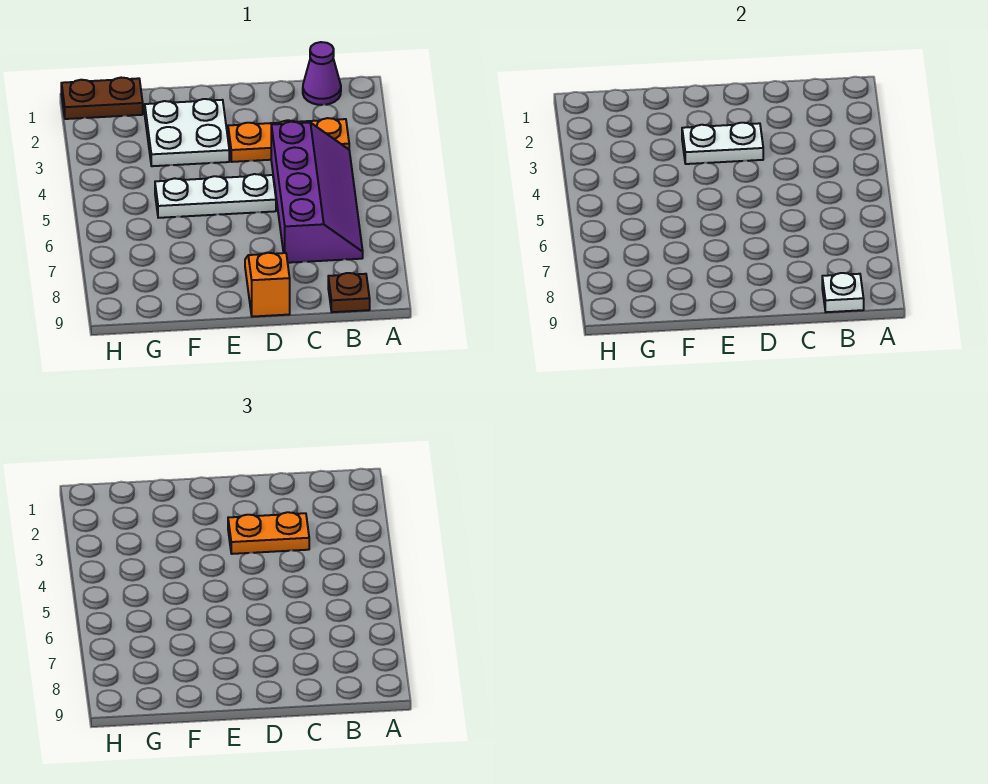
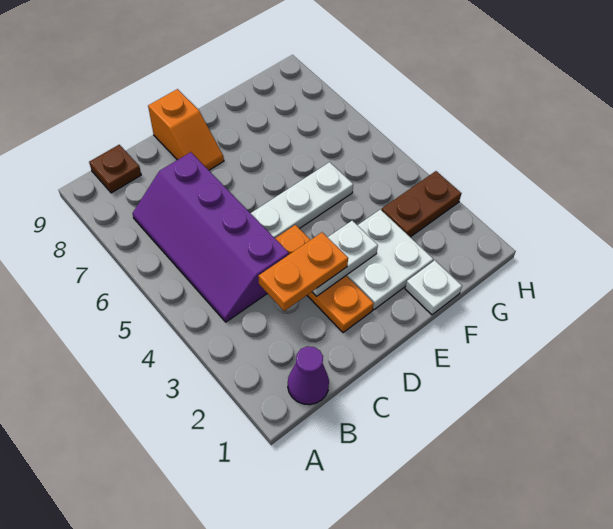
orange 1x3 plate [228,118,349,162] -> orange 1x3 plate turned to [275,225,374,333]
white 1x1 plate [822,273,864,312] -> white 1x1 plate moved to [405,260,462,315]
brown 1x2 plate [61,78,143,119] -> brown 1x2 plate moved to [382,171,461,237]

